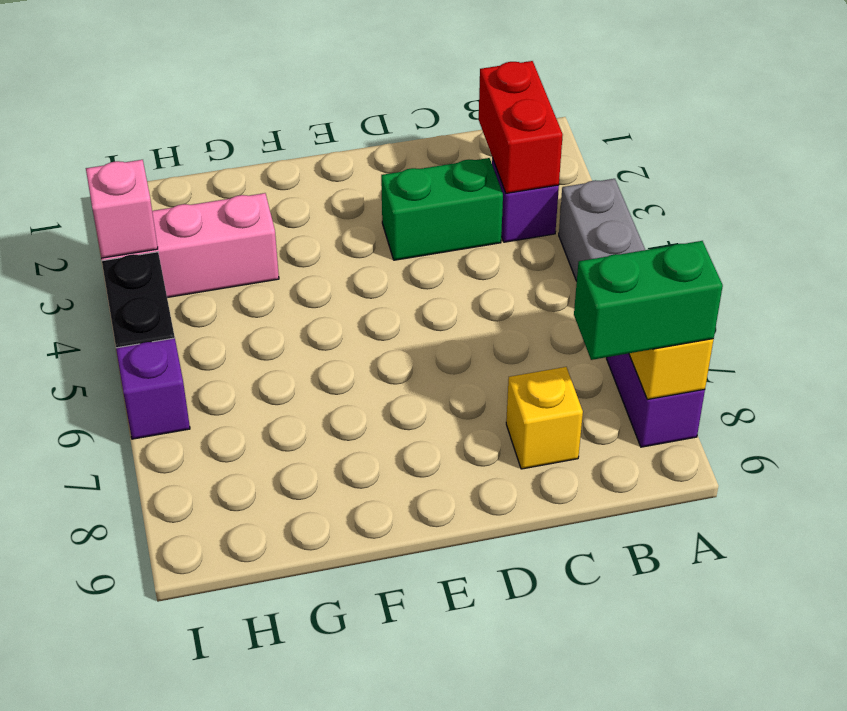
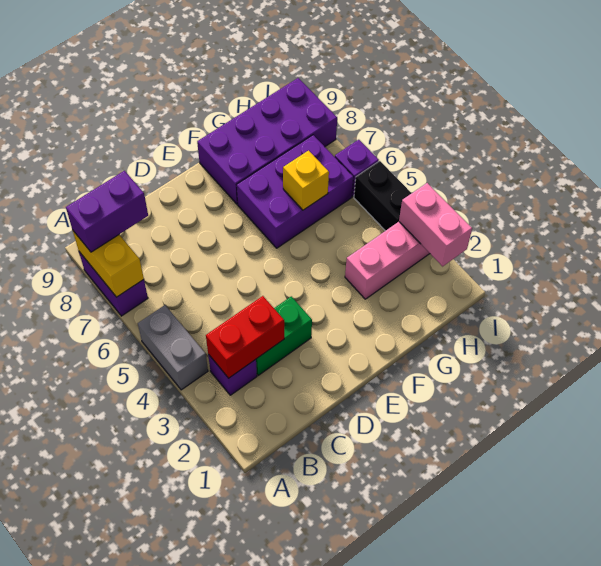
green 1x2 brick [574,241,723,360] -> purple 1x2 brick [66,171,148,252]
red 1x2 brick [479,61,563,193] -> red 1x2 brick turned to [206,296,284,378]
yellow 1x1 brick [506,367,583,469] -> yellow 1x1 brick moved to [283,151,329,210]
none -> purple 2x3 brick [237,135,353,248]
none -> purple 2x4 brick [197,78,337,204]
pink 1x1 brick [86,160,158,258] -> pink 1x2 brick [399,183,472,266]

